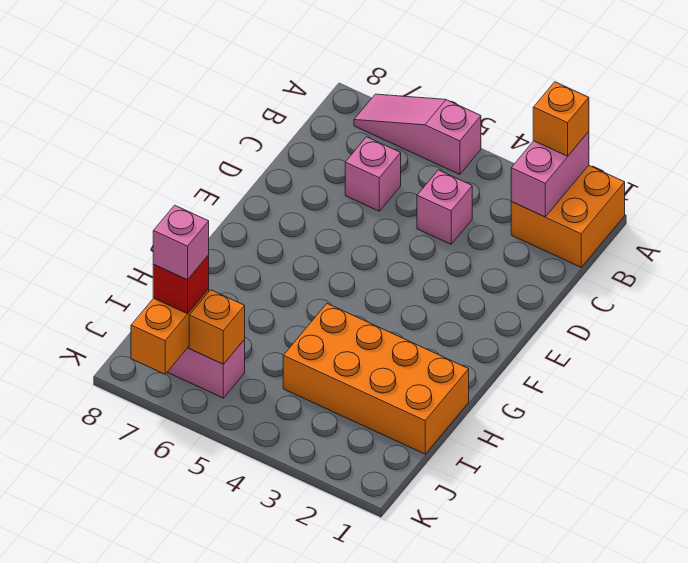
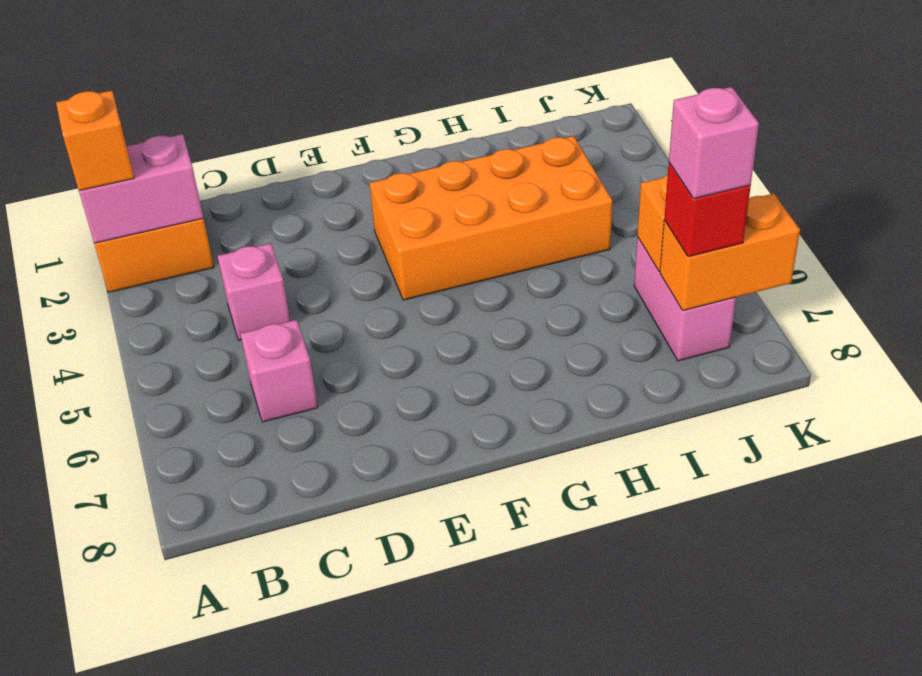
pink 1x3 slope [354,94,481,174] -> none
orange 2x4 brick [283,304,469,454] -> orange 2x4 brick turned to [370,136,612,300]

